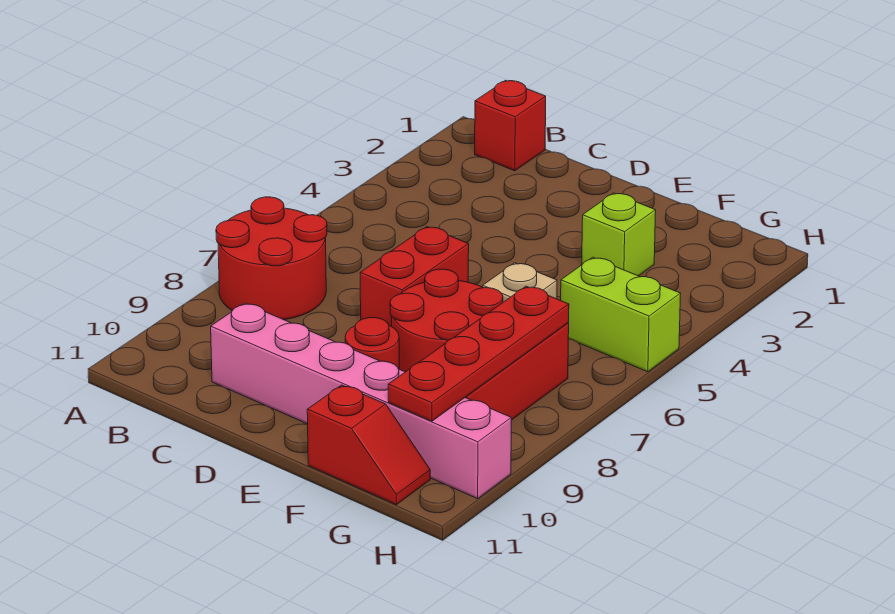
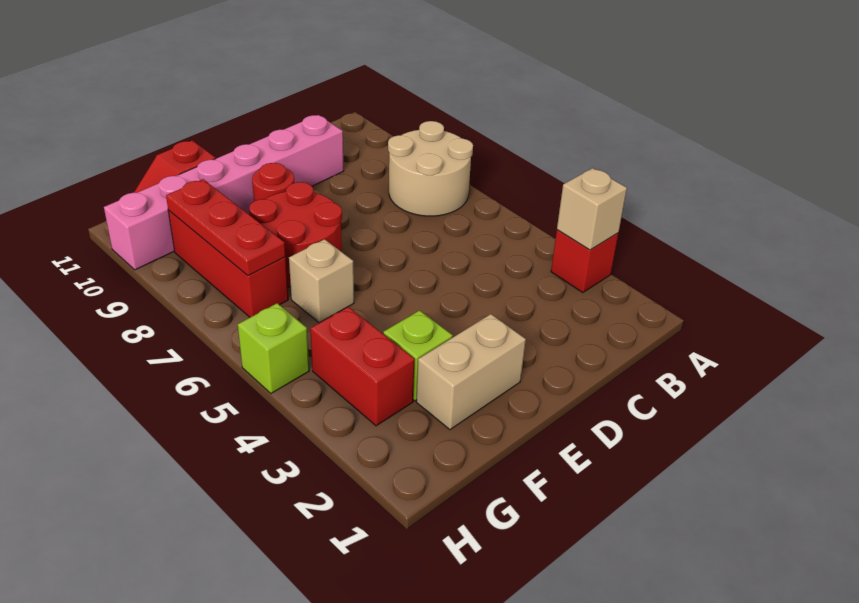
none -> tan 1x1 brick [557,168,627,250]
red 2x2 round brick [216,197,327,320] -> tan 2x2 round brick [388,121,473,216]
red 1x1 brick [475,80,546,171] -> red 1x1 brick moved to [551,230,618,293]
red 1x2 brick [360,227,469,327] -> red 1x2 brick moved to [310,307,414,426]
none -> tan 1x2 brick [416,314,526,430]
lime 1x2 brick [561,257,681,372] -> lime 1x1 brick [238,303,309,393]
red 1x4 plate [388,286,569,421] -> red 1x3 plate [166,179,285,276]

